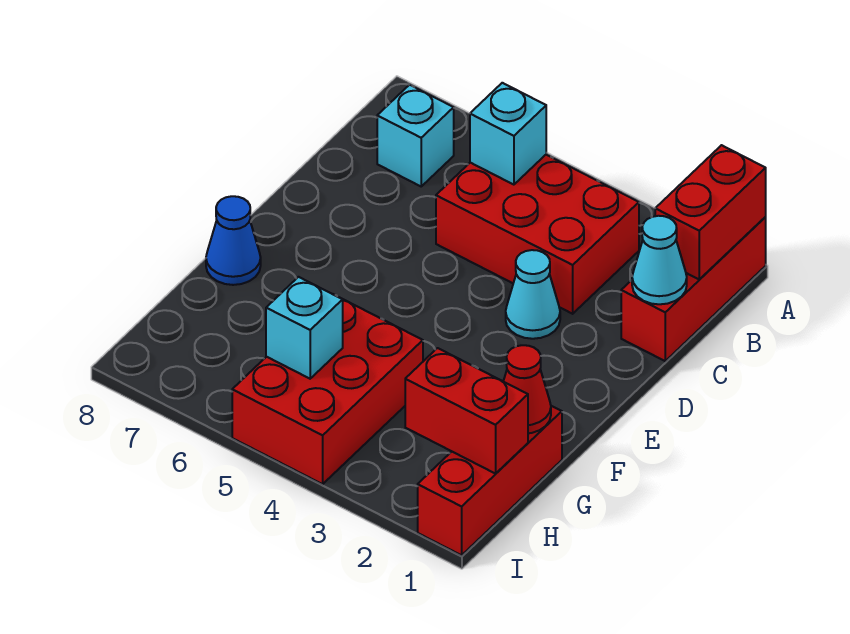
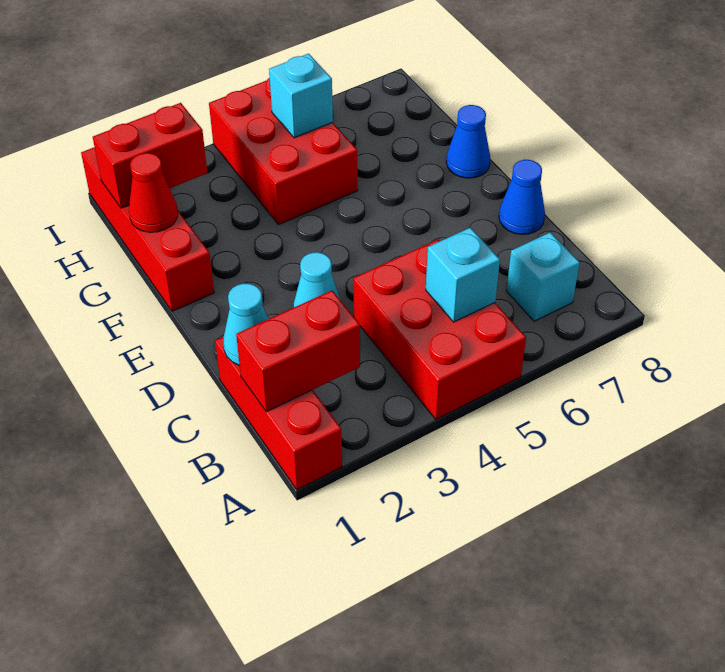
red 1x2 brick [655,145,766,280] -> red 1x2 brick turned to [236,291,360,412]
red 2x3 brick [436,155,639,314] -> red 2x3 brick turned to [353,240,526,419]
none -> blue 1x1 cone [499,160,545,234]
red 1x3 brick [418,406,562,555] -> red 1x4 brick [81,147,214,311]

